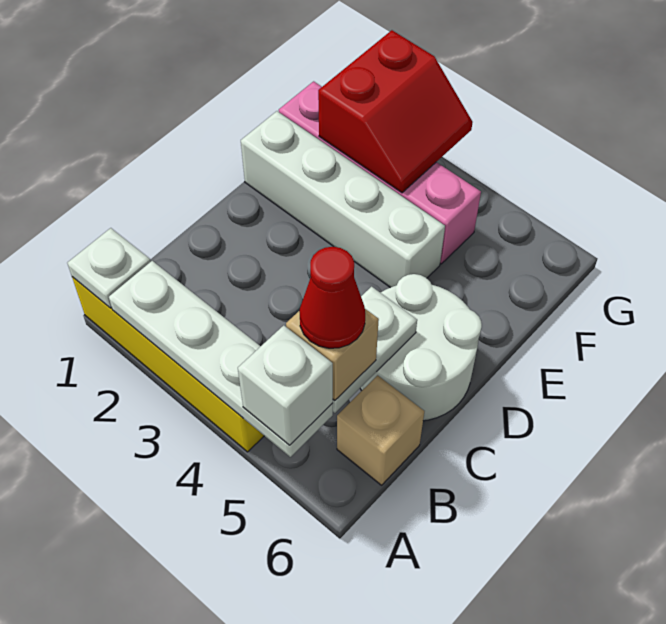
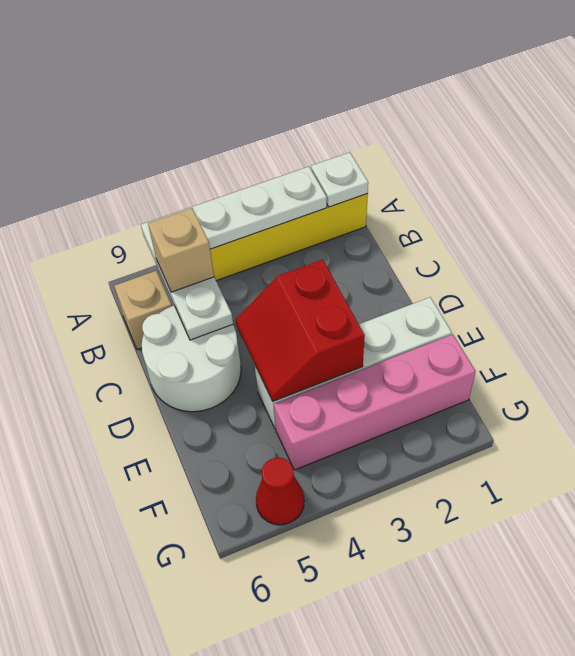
white 1x1 brick [238,325,333,445] -> none
red 1x1 cone [299,247,365,348] -> red 1x1 cone moved to [256,458,304,525]
red 2x2 slope [318,30,473,193] -> red 2x2 slope moved to [236,260,365,401]

